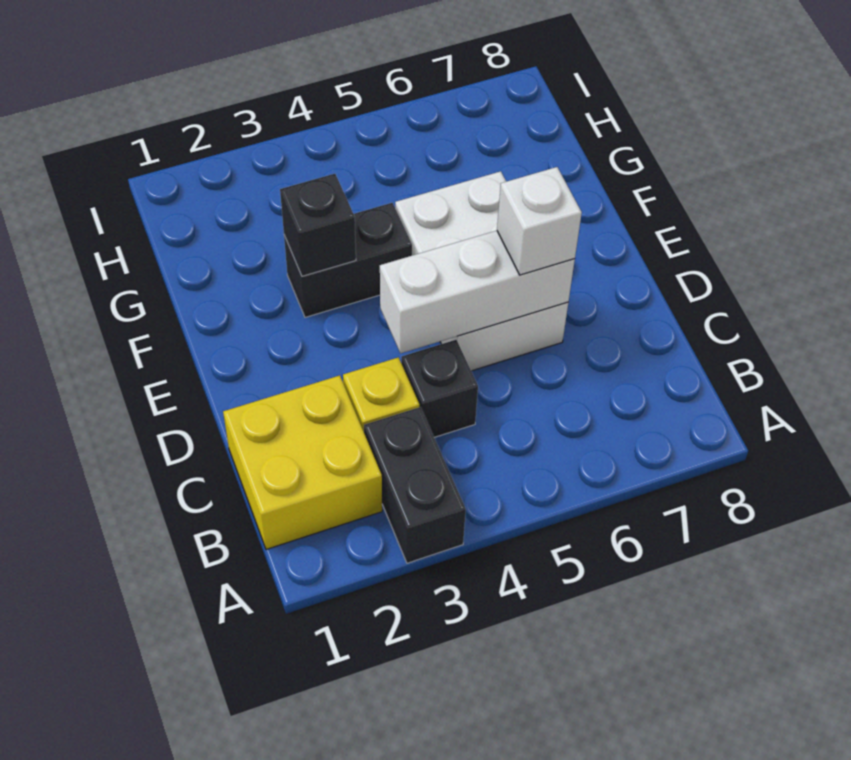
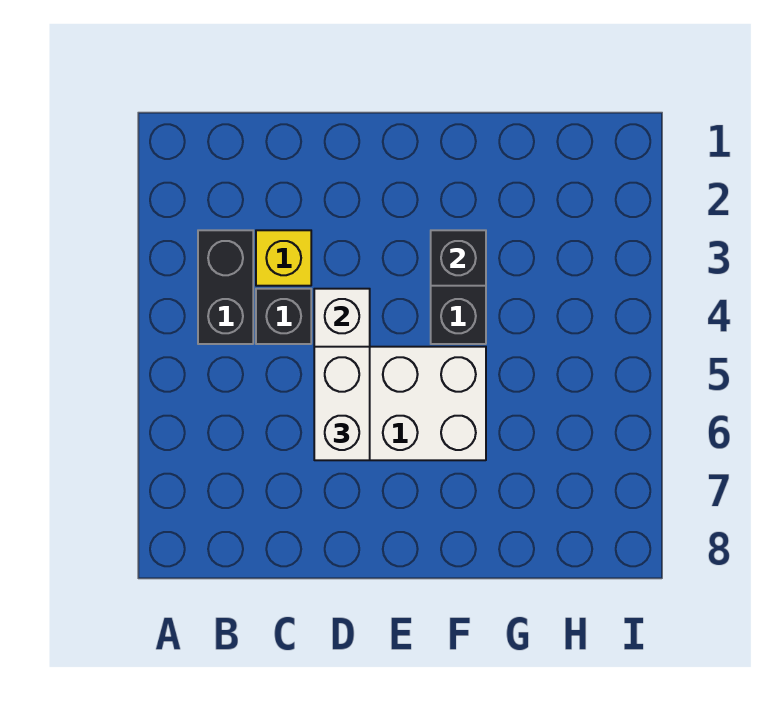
black 1x2 brick [364,407,466,563] -> black 1x2 brick turned to [198,230,253,344]
yellow 2x2 brick [223,375,382,550] -> none
white 1x1 brick [497,167,582,275] -> white 1x2 brick [314,347,370,460]

